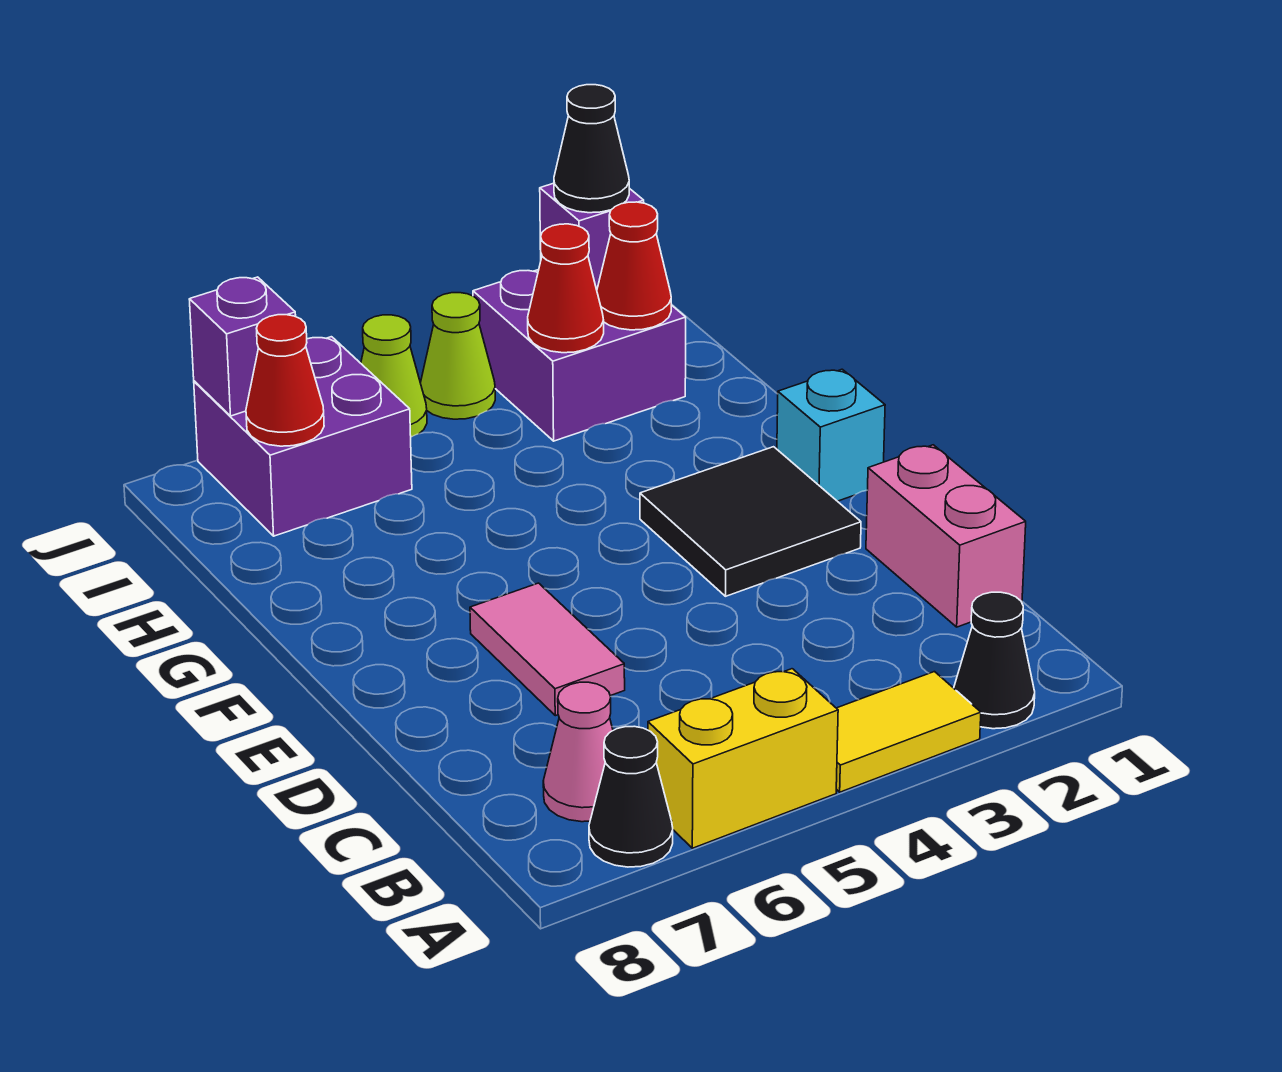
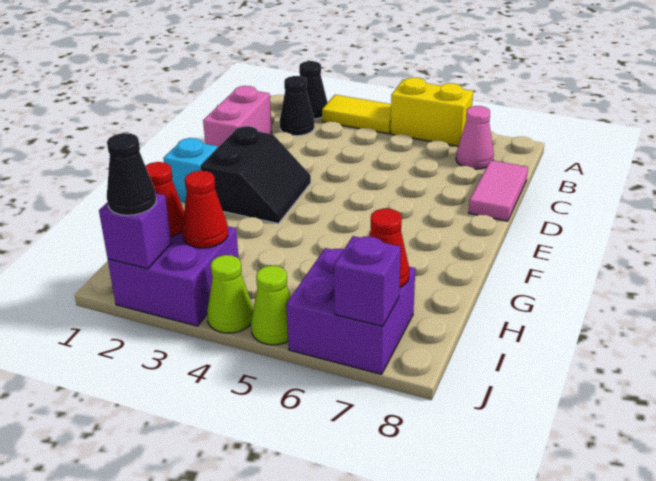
black 1x1 cone [589,726,673,867] -> black 1x1 cone moved to [280,76,315,136]
pink 1x2 tile [470,583,625,716] -> pink 1x2 tile moved to [469,160,528,221]
black 2x2 tile [640,447,861,596] -> black 2x2 slope [201,126,311,224]

